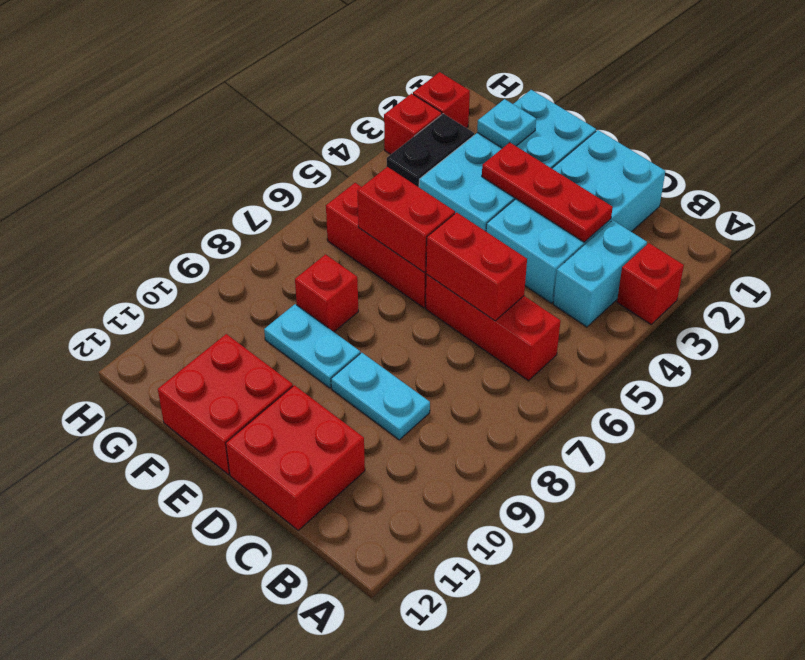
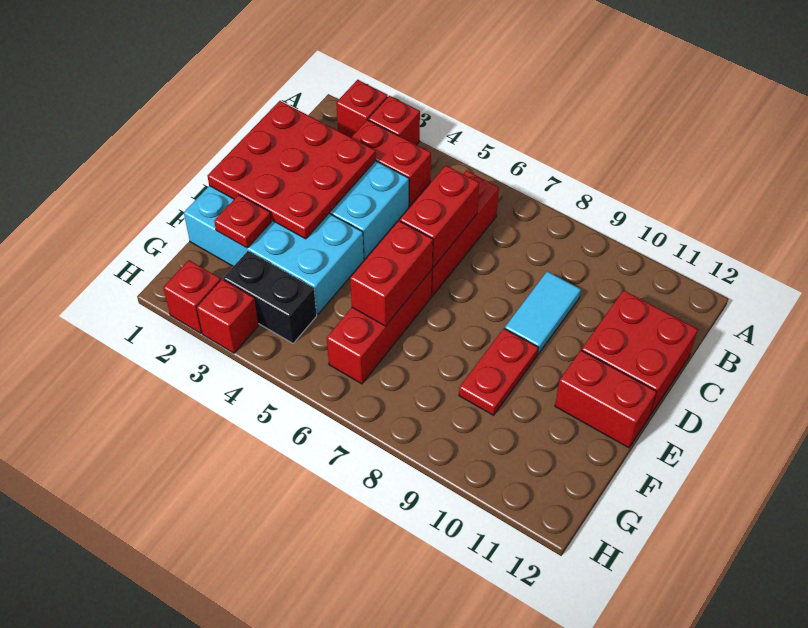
cyan 1x2 brick [553,220,647,327] -> red 1x2 brick [351,120,431,206]
red 1x3 plate [482,142,613,242] -> red 3x3 plate [208,101,376,239]
cyan 1x2 plate [331,353,430,440] -> cyan 1x2 tile [505,271,581,354]
cyan 1x2 plate [264,304,360,388] -> red 1x2 plate [459,328,538,415]
red 2x2 brick [158,334,293,475] -> red 1x2 brick [555,350,657,448]
cyan 1x1 plate [477,99,536,148] -> red 1x1 plate [214,195,271,248]
red 1x1 brick [295,254,358,332] -> red 1x1 brick moved to [336,80,388,137]

